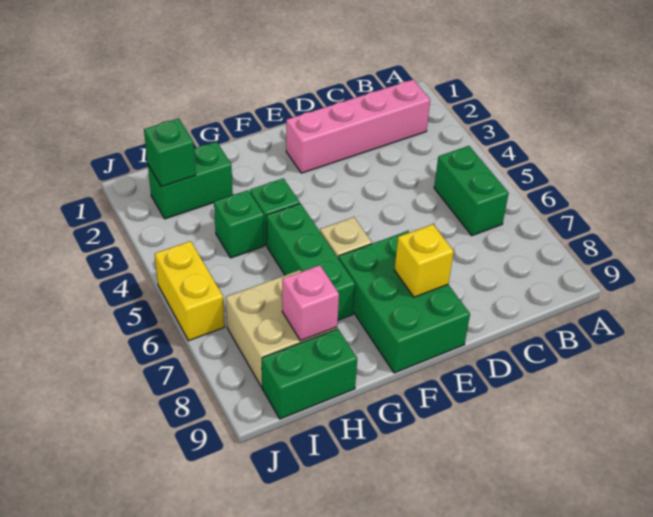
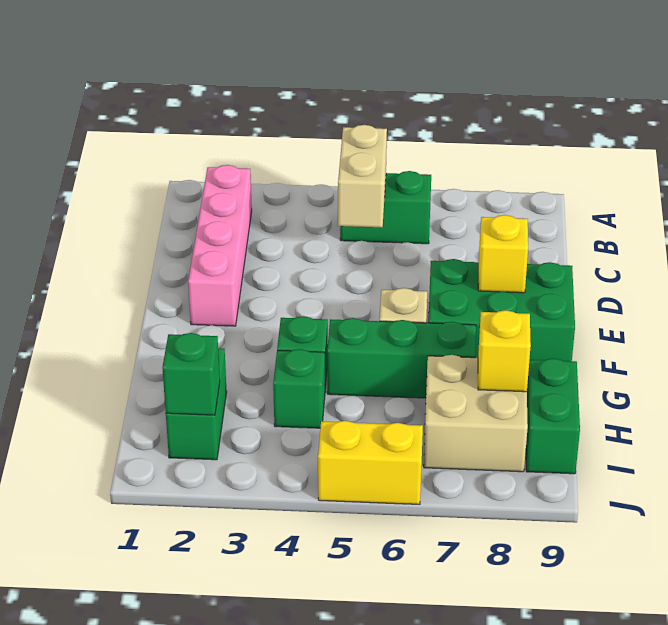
none -> tan 1x2 brick [338,125,387,227]
pink 1x1 brick [282,265,339,341] -> yellow 1x1 brick [478,310,531,392]

